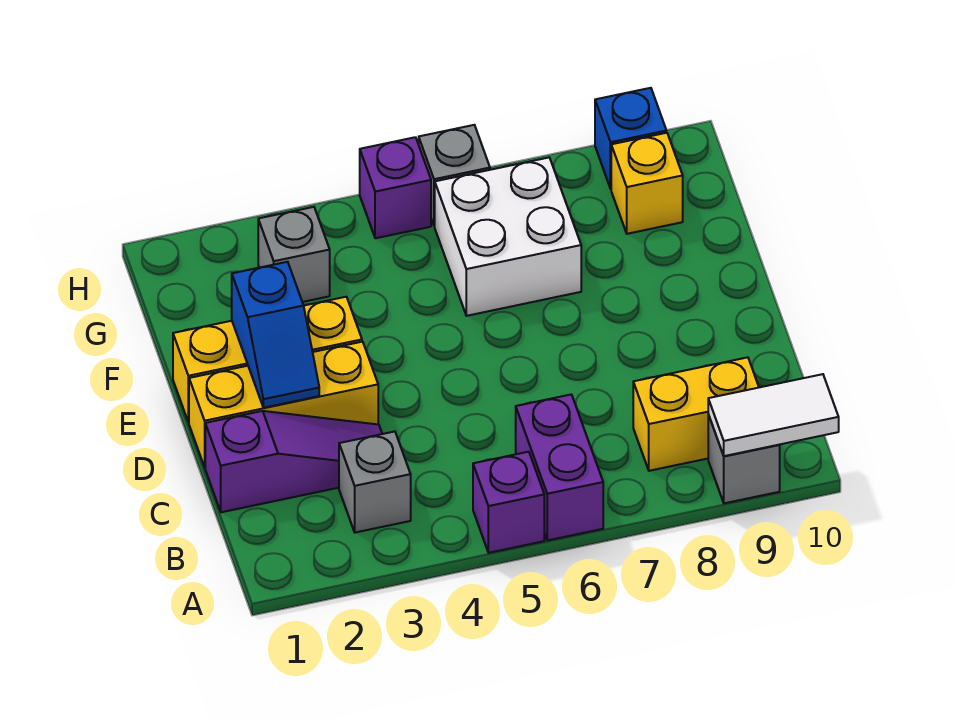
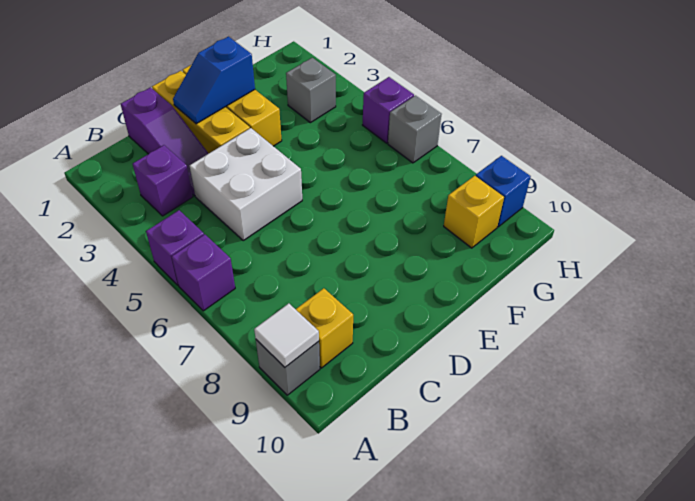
purple 1x2 brick [516,395,603,540] -> purple 1x1 brick [172,235,235,311]
white 1x2 tile [708,374,839,456] -> white 1x1 tile [254,303,319,367]
grey 1x1 brick [339,432,411,533] -> purple 1x1 brick [133,145,193,216]
yellow 1x2 brick [633,357,759,471] -> yellow 1x1 brick [296,288,353,368]
white 2x2 brick [435,158,581,316] -> white 2x2 brick moved to [190,128,302,240]

